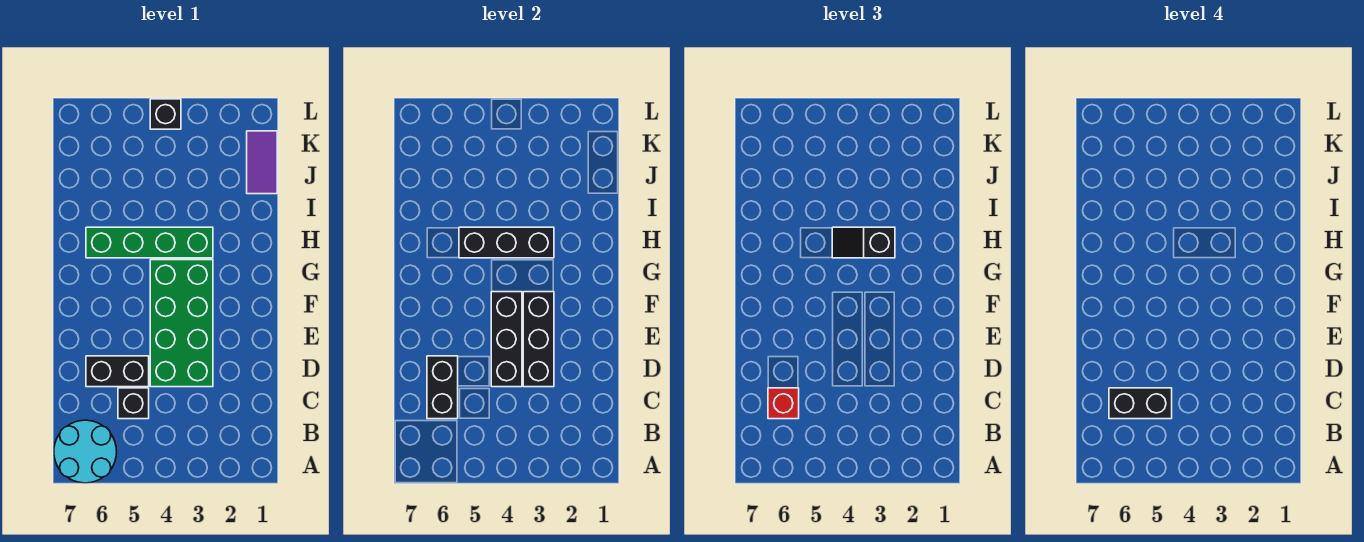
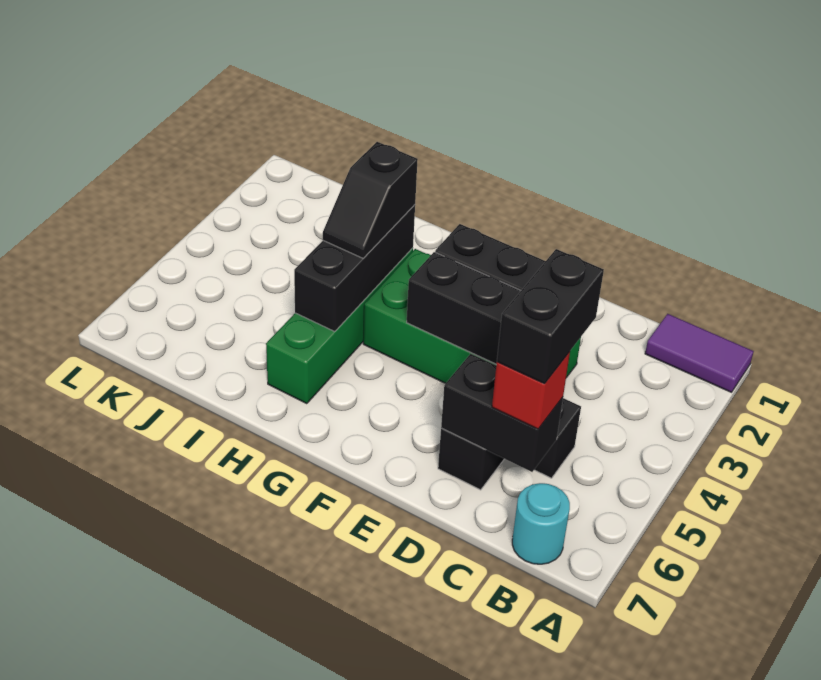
cyan 2x2 round brick [54,420,117,483] -> cyan 1x1 round brick [512,483,570,564]
purple 1x2 tile [247,131,277,194] -> purple 1x2 tile moved to [645,314,754,392]
black 1x1 brick [150,99,181,129] -> none

